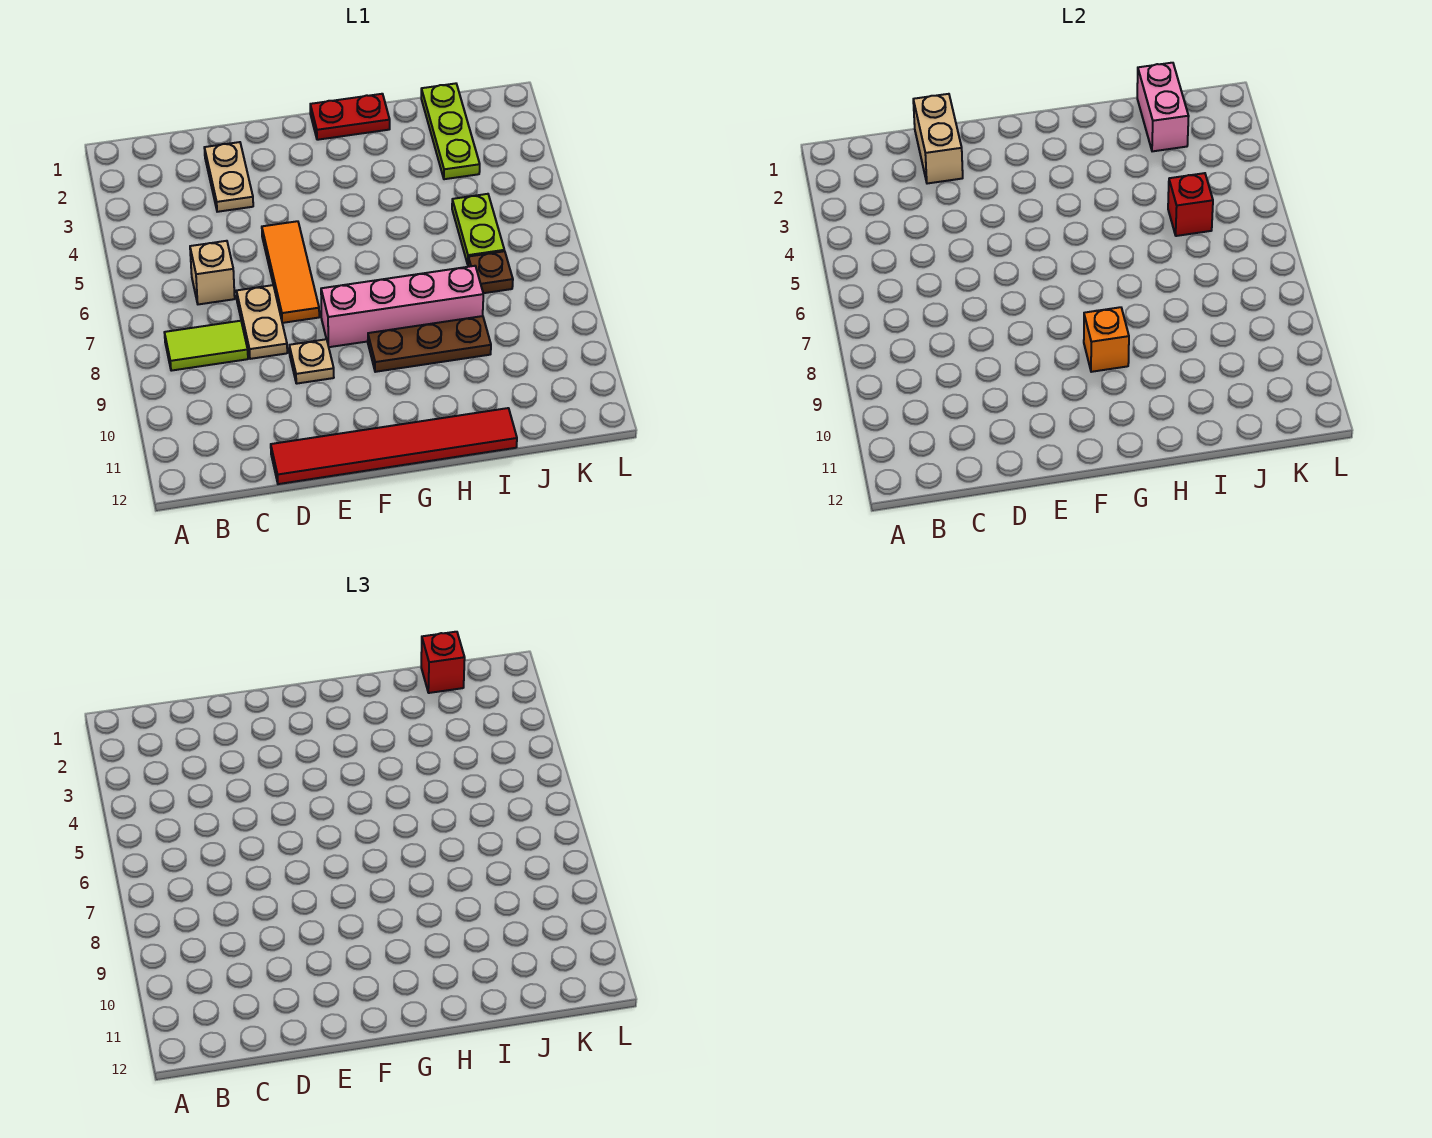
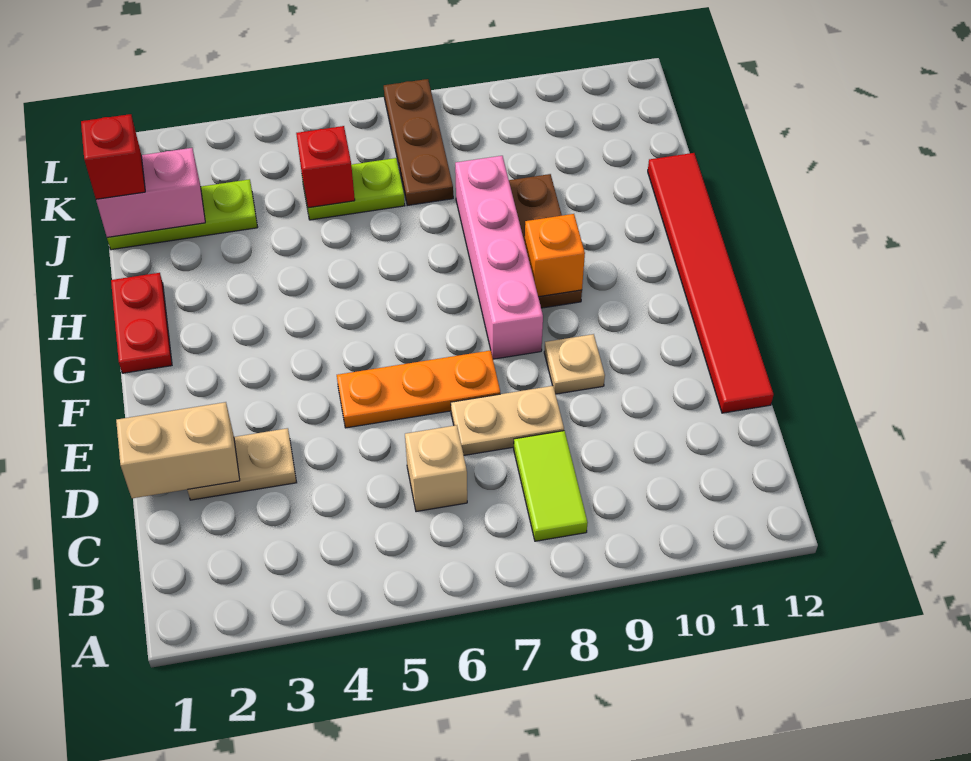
orange 1x3 tile [262,221,319,323] -> orange 1x3 plate [337,350,500,428]
brown 1x1 plate [468,251,513,293] -> brown 1x3 plate [384,79,453,206]

